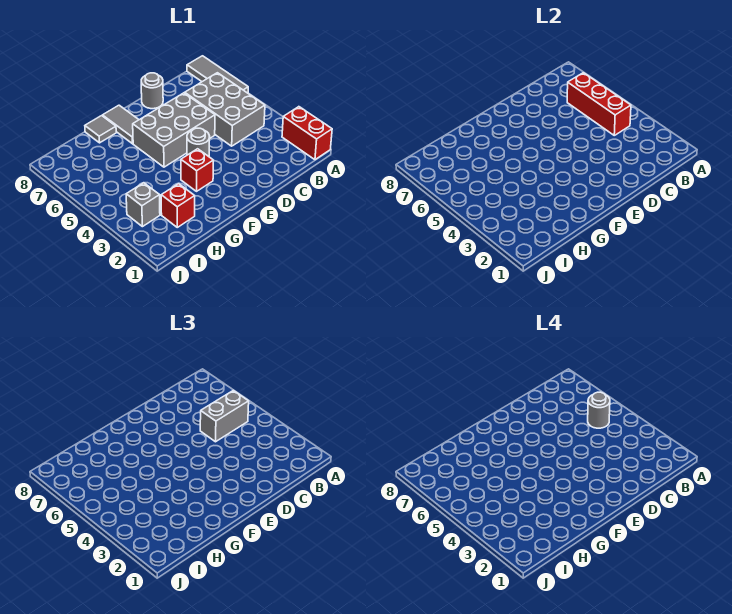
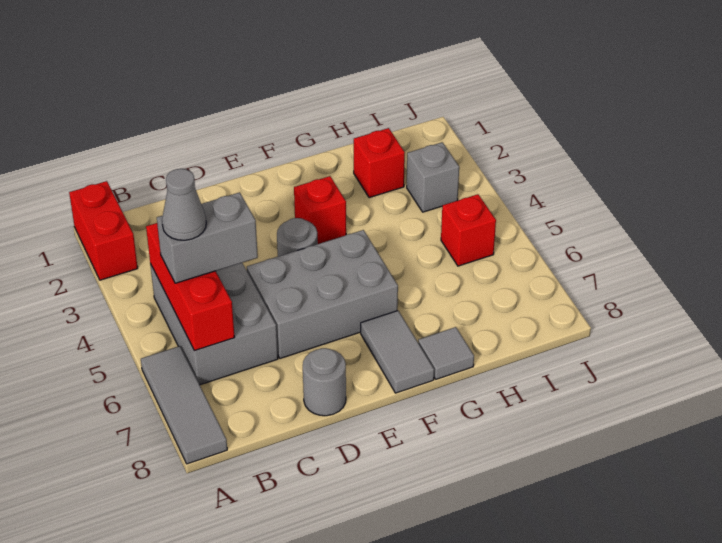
grey 1x1 round brick [588,392,610,428] -> grey 1x1 cone [162,169,206,240]
none -> red 1x1 brick [441,194,496,266]

